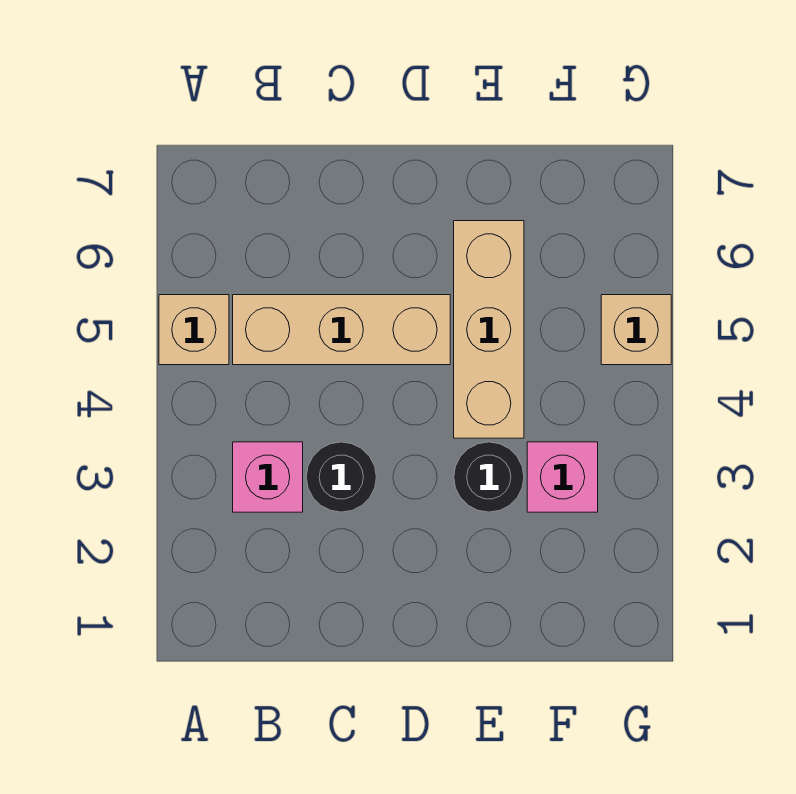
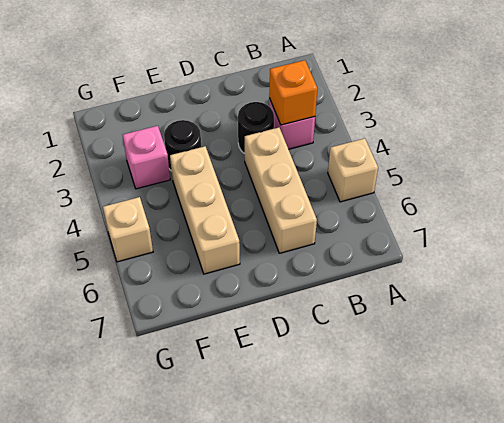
none -> orange 1x1 brick [269,60,317,125]
tan 1x3 brick [233,295,450,365] -> tan 1x3 brick turned to [245,128,317,253]

